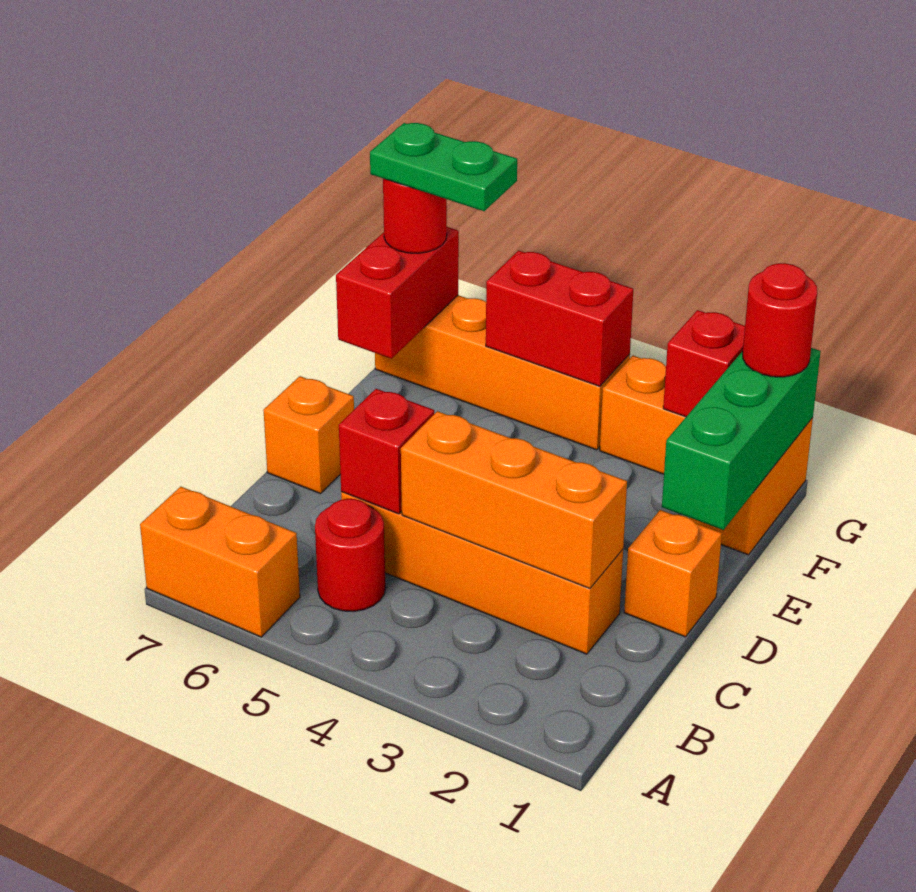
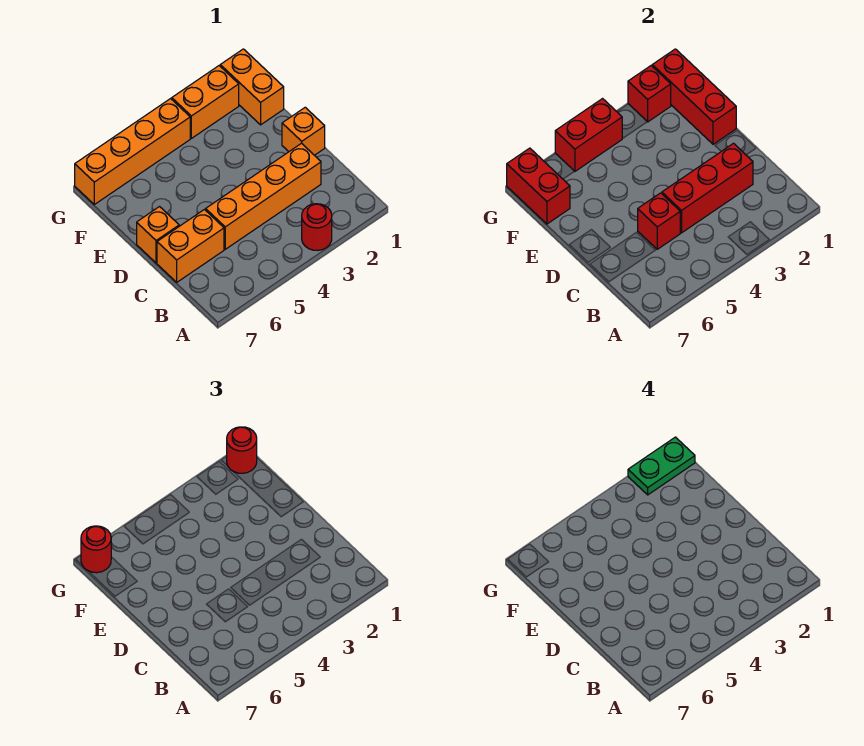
orange 1x2 brick [140,487,300,637] -> orange 1x2 brick moved to [157,210,224,282]
red 1x1 round brick [315,499,385,612] -> red 1x1 round brick moved to [302,204,332,250]
orange 1x3 brick [401,411,627,589] -> red 1x3 brick [662,143,753,233]
green 1x3 brick [662,348,821,530] -> red 1x3 brick [652,49,736,144]
green 1x2 plate [370,123,517,211] -> green 1x2 plate moved to [628,437,695,495]

